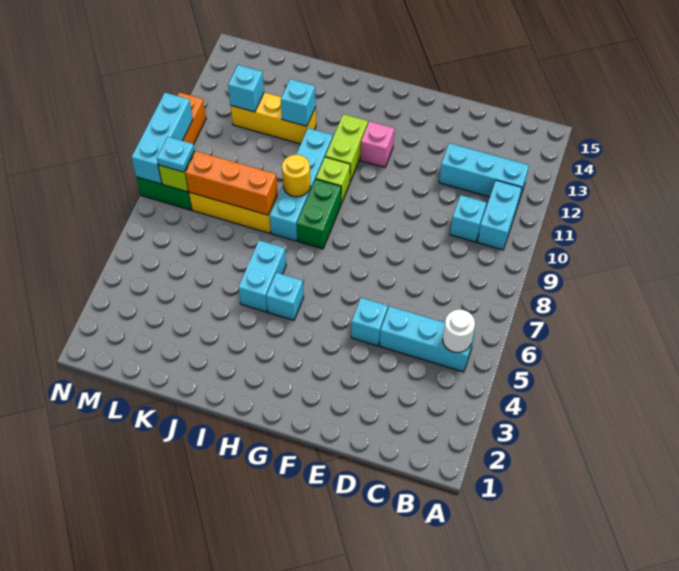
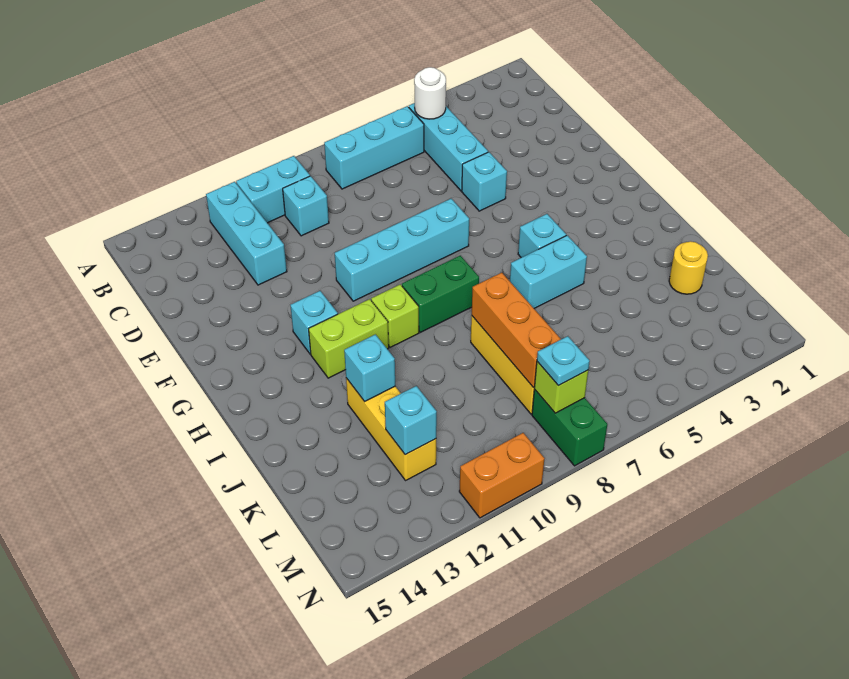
pink 1x1 brick [360,121,394,167] -> cyan 1x1 brick [290,291,338,354]
cyan 1x4 brick [270,128,333,241] -> cyan 1x4 brick moved to [335,199,469,301]
yellow 1x1 round brick [282,155,310,197] -> yellow 1x1 round brick moved to [669,241,708,294]
cyan 1x3 brick [131,93,193,184] -> cyan 1x3 brick moved to [324,106,424,189]

